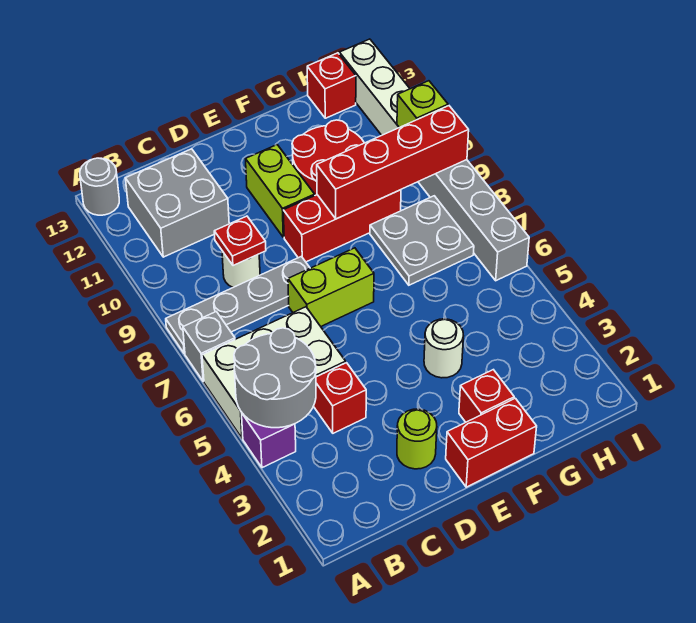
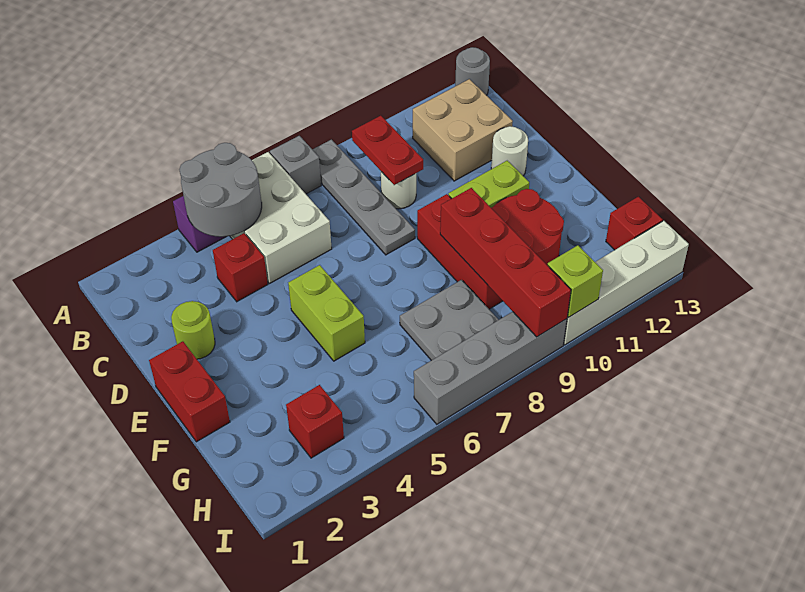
grey 2x2 brick [125,149,229,257] -> tan 2x2 brick [413,79,513,181]
red 1x1 plate [214,216,266,266] -> red 1x2 plate [352,116,423,185]
lime 1x2 brick [288,248,374,326] -> lime 1x2 brick moved to [288,265,365,361]
red 1x1 brick [459,370,514,422] -> red 1x1 brick moved to [286,385,344,458]
white 1x1 round brick [424,319,463,378] -> white 1x1 round brick moved to [491,126,528,176]

